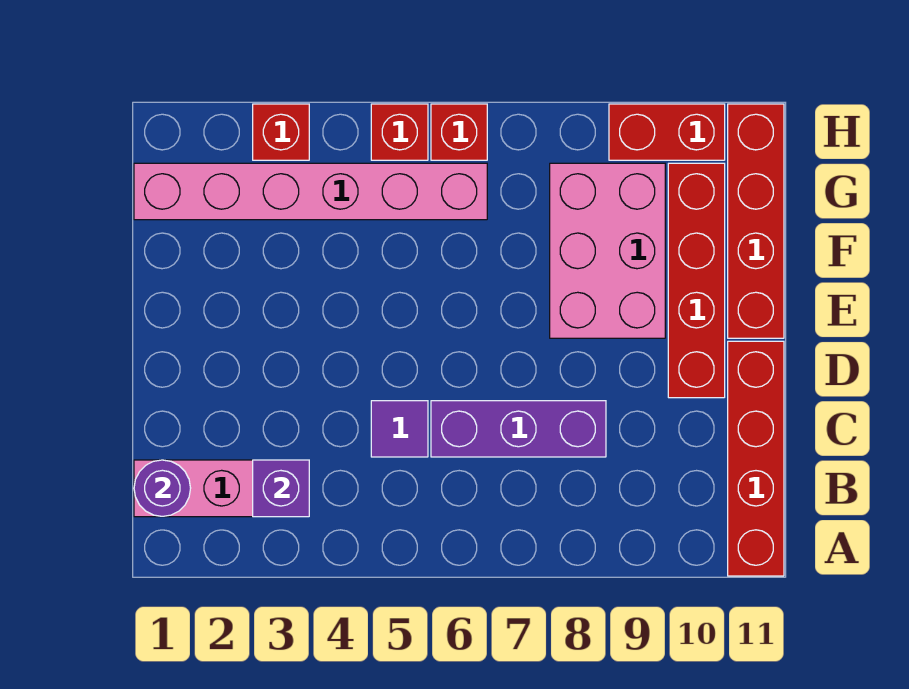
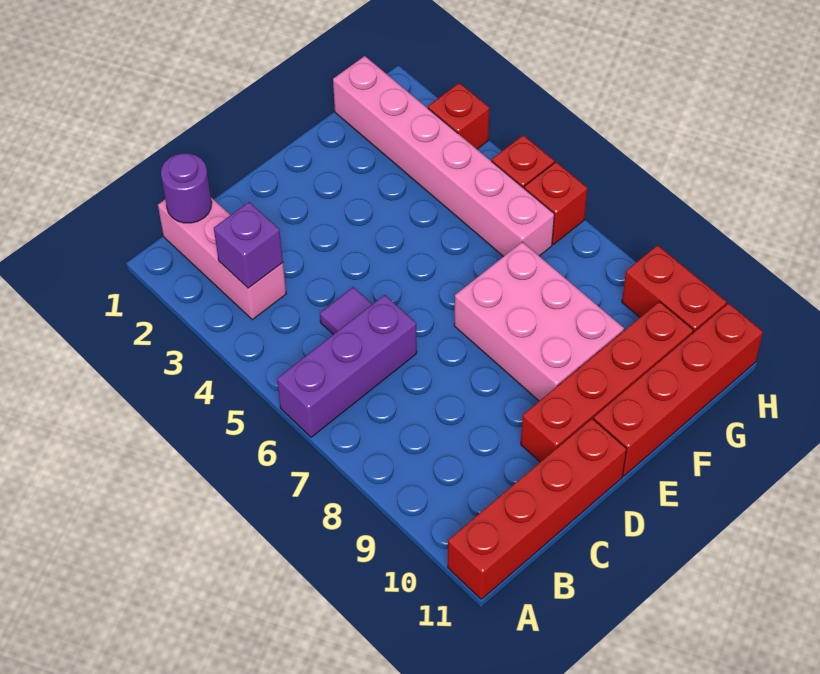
purple 1x3 brick [431,401,606,457] -> purple 1x3 brick turned to [277,295,417,437]
pink 2x3 brick [550,163,665,338] -> pink 2x3 brick turned to [454,242,624,401]

